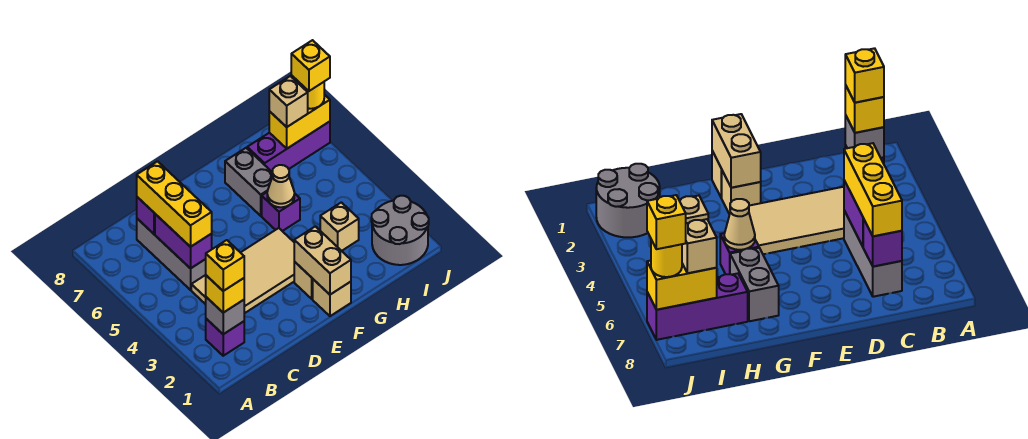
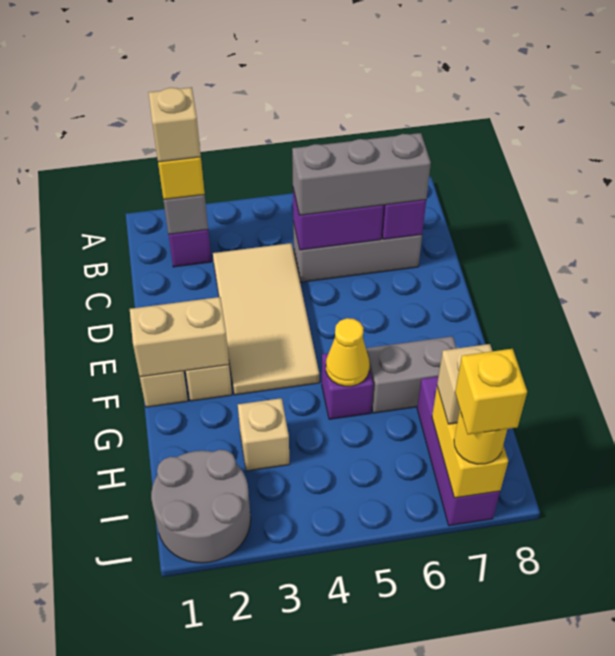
yellow 1x1 brick [206,240,244,291] -> tan 1x1 brick [149,87,201,162]
yellow 1x3 brick [137,161,212,247] -> grey 1x3 brick [292,133,431,215]
tan 1x1 cone [267,165,294,207] -> yellow 1x1 cone [326,318,370,386]

